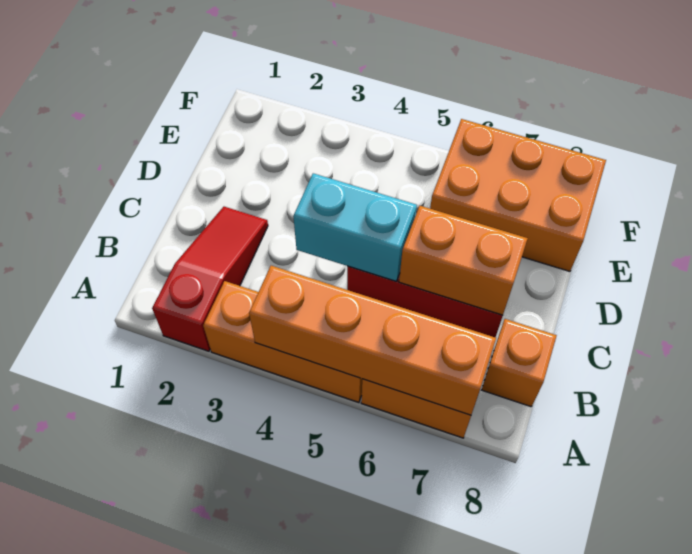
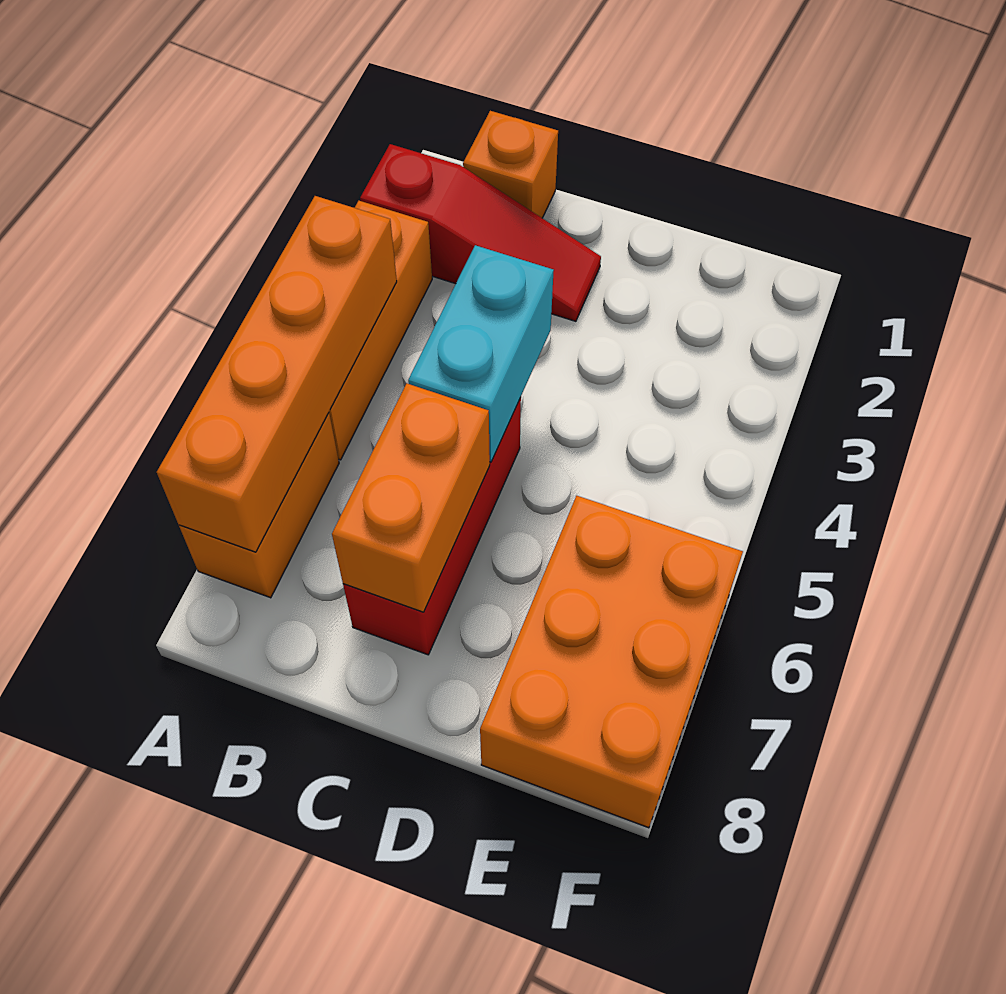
orange 1x1 brick [482,319,557,407] -> orange 1x1 brick moved to [463,111,558,218]

